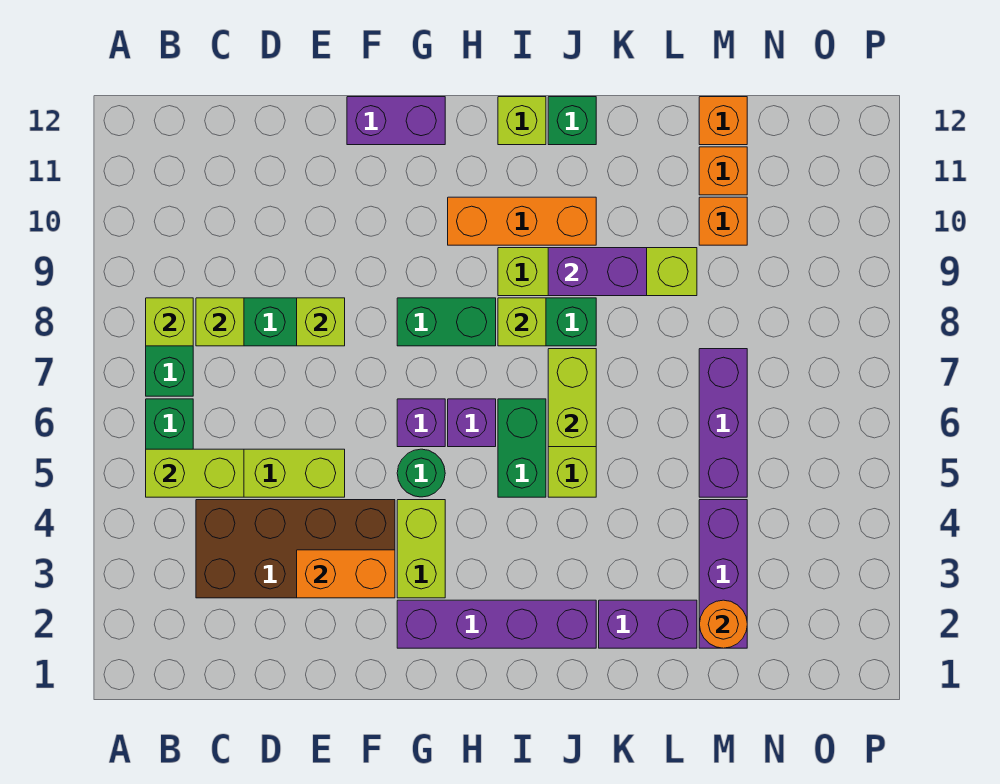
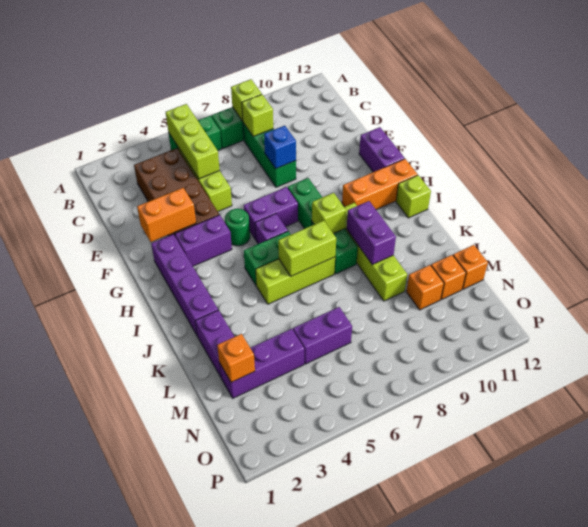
lime 1x2 brick [146,449,244,497] -> lime 1x3 brick [166,104,220,179]
orange 1x2 brick [297,550,395,598] -> orange 1x2 brick turned to [137,188,196,242]
lime 1x1 brick [297,298,345,346] -> blue 1x1 brick [264,126,296,169]
lime 1x2 brick [397,500,445,598] -> purple 1x2 brick [175,215,232,266]
purple 1x1 brick [397,399,445,447] -> purple 1x2 brick [243,187,298,239]
orange 1x3 brick [448,197,596,245] -> orange 1x3 brick turned to [342,159,418,210]
green 1x1 brick [548,97,596,145] -> none
orange 1x1 round brick [699,600,747,648] -> orange 1x1 brick [217,334,255,382]
purple 1x3 brick [699,349,747,497] -> purple 1x2 brick [293,307,352,364]

